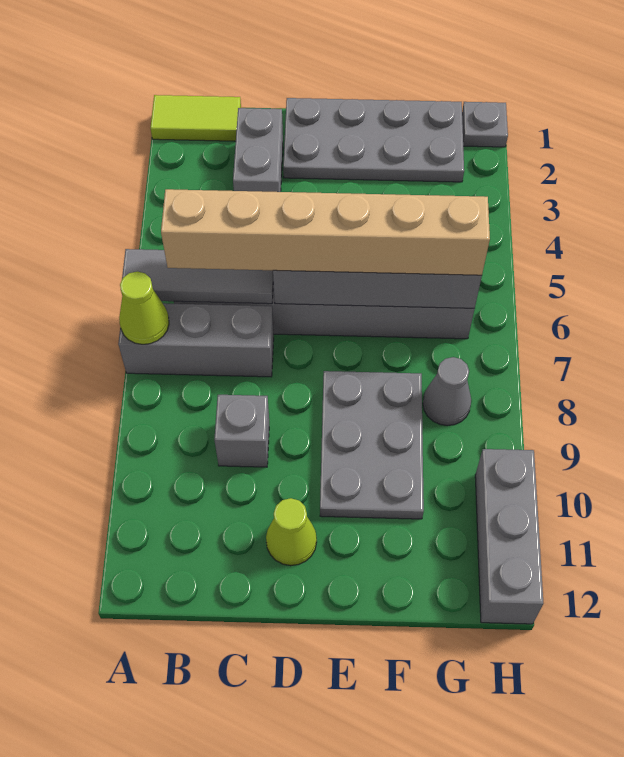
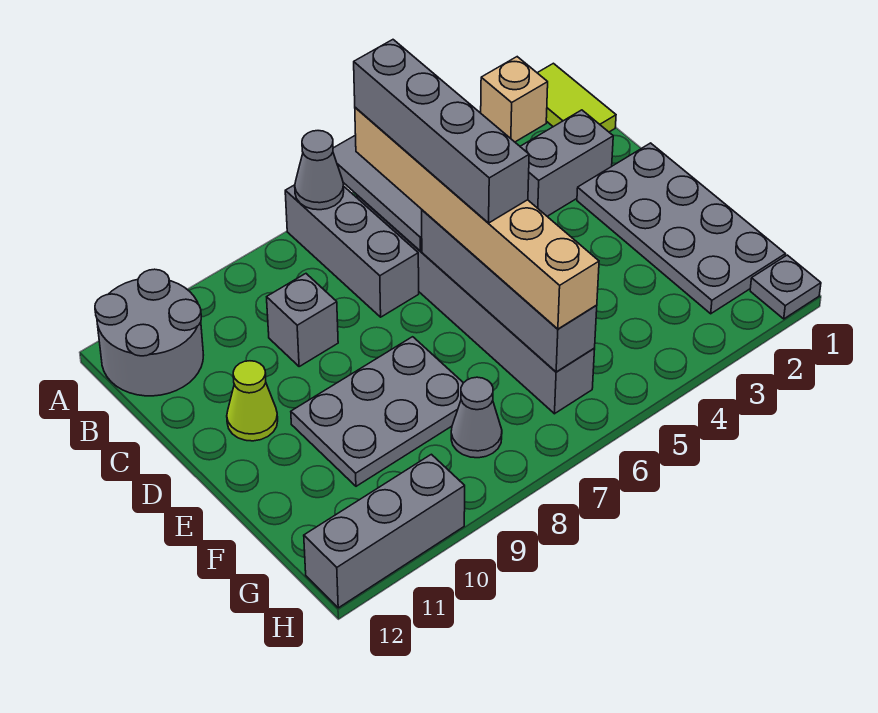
none -> tan 1x1 brick [481,57,548,142]
lime 1x1 cone [119,272,169,344] -> grey 1x1 cone [295,131,344,210]
none -> grey 2x2 round brick [95,269,203,396]
none -> grey 1x4 brick [354,40,529,223]

